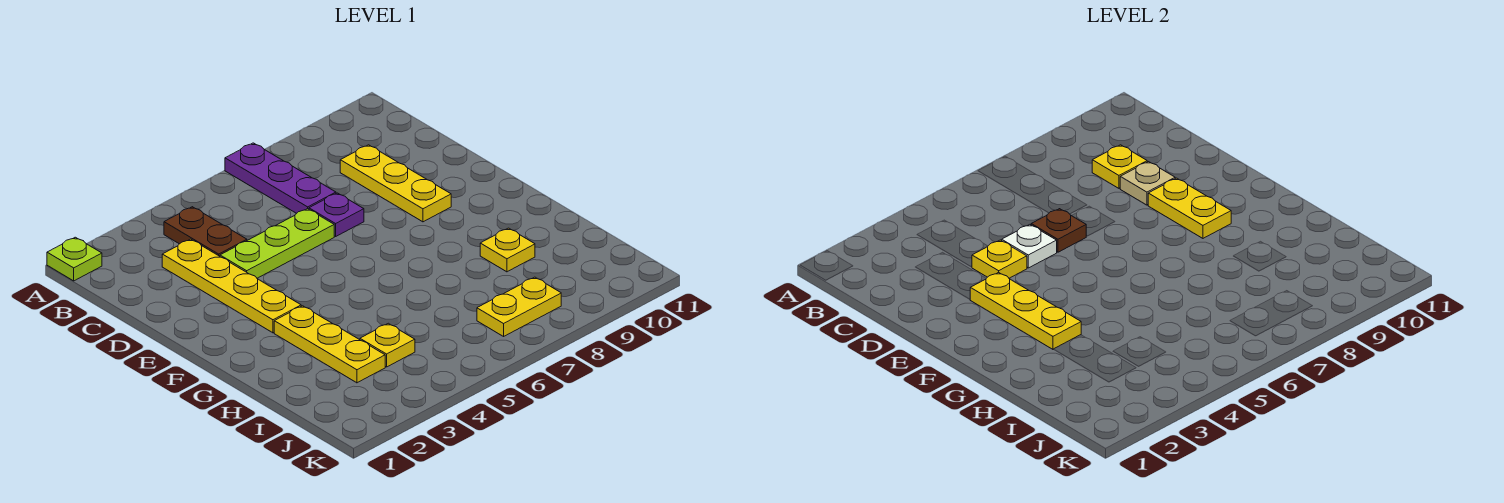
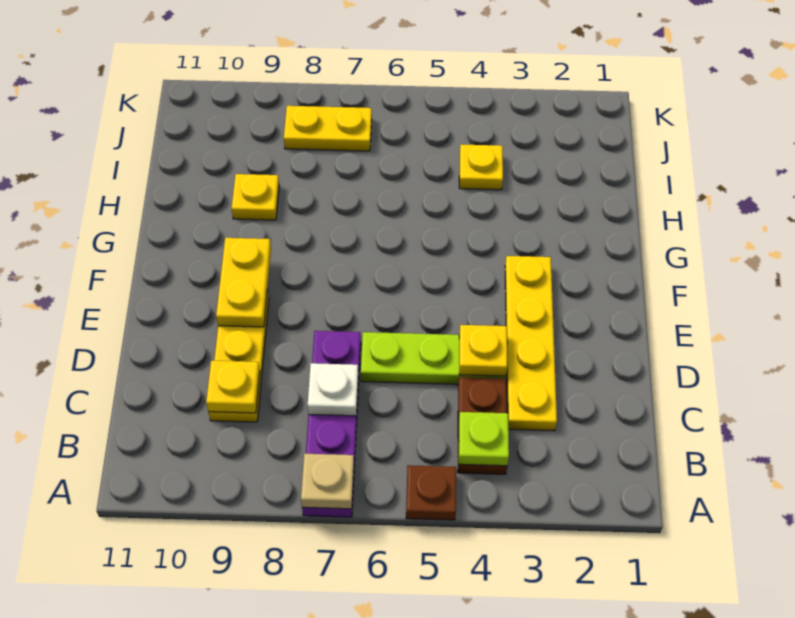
lime 1x1 plate [47,237,102,281] -> lime 1x1 plate moved to [459,412,509,466]
white 1x1 plate [1002,225,1057,268] -> white 1x1 plate moved to [308,363,358,416]
brown 1x1 plate [1031,209,1087,252] -> brown 1x1 plate moved to [406,465,456,520]
tan 1x1 plate [1120,162,1175,205] -> tan 1x1 plate moved to [301,454,354,509]
yellow 1x3 plate [970,272,1081,349] -> none
yellow 1x3 plate [274,306,385,383] -> none

